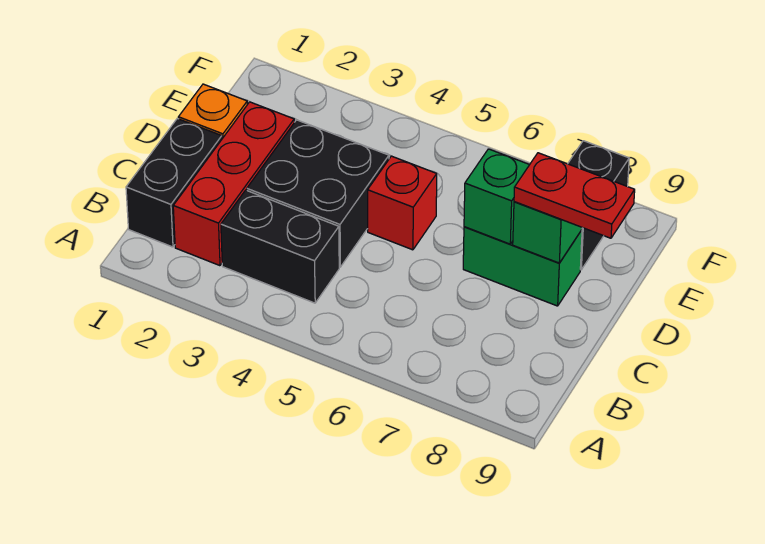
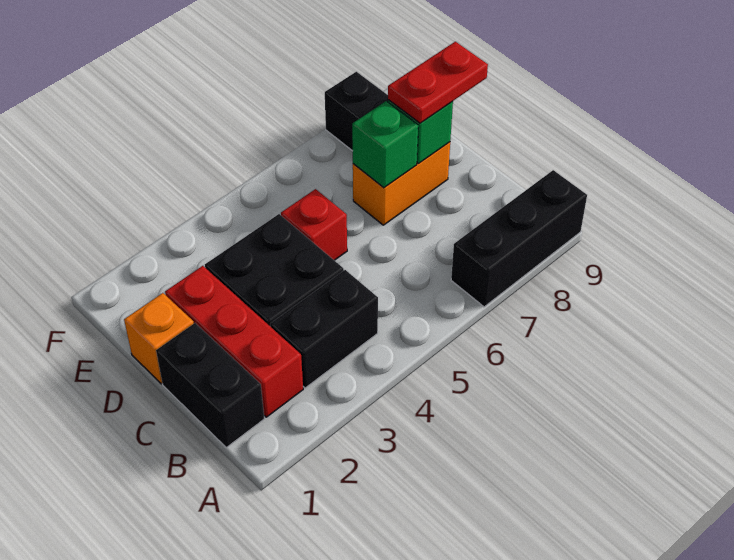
none -> black 1x3 brick [451,170,587,307]
green 1x2 brick [463,227,582,306] -> orange 1x2 brick [353,142,450,225]

